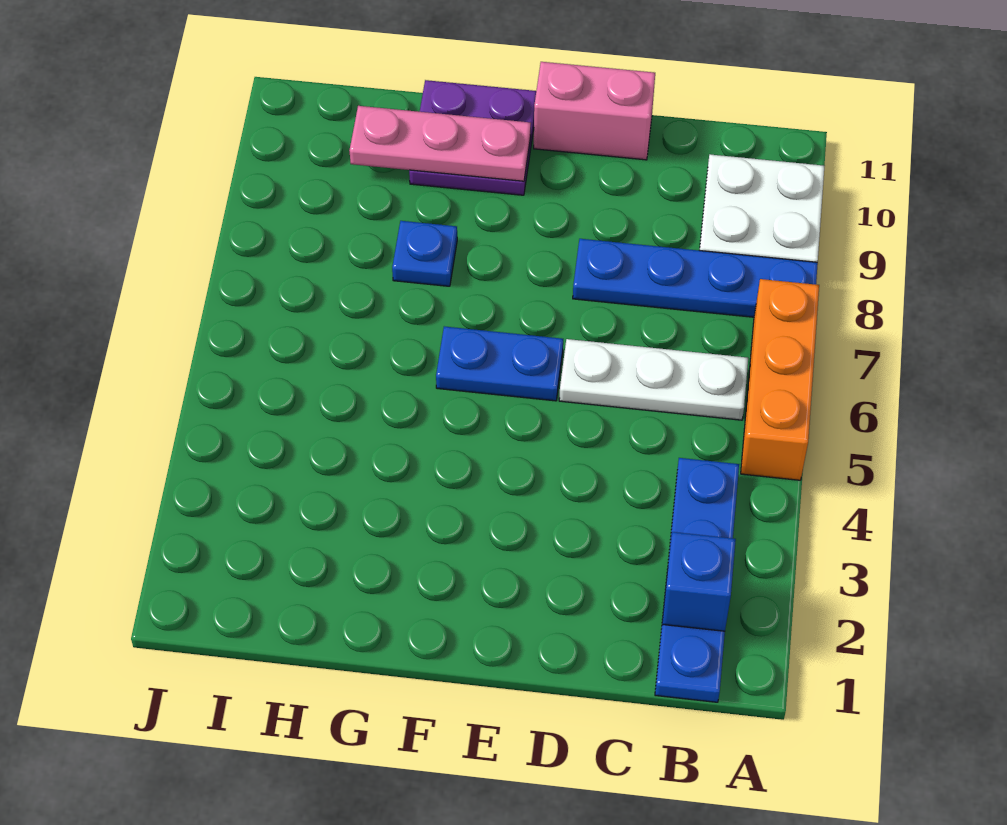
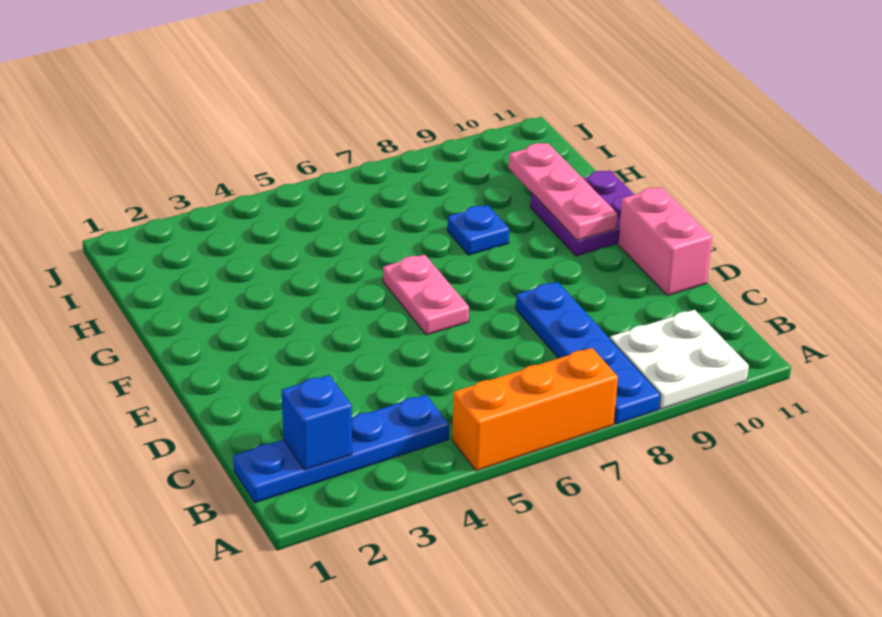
white 1x3 plate [559,339,748,420] -> none
blue 1x2 plate [436,326,563,401] -> pink 1x2 plate [383,255,469,335]

